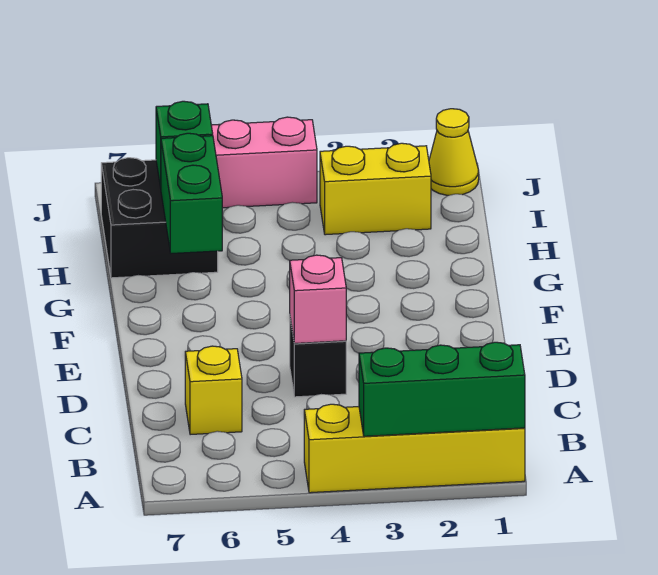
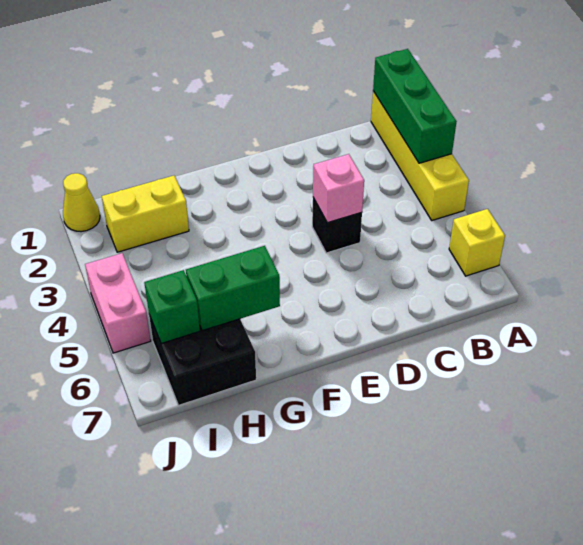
yellow 1x1 brick [185,346,242,435] -> yellow 1x1 brick moved to [449,209,505,276]
yellow 1x2 brick [320,143,431,235] -> yellow 1x2 brick turned to [102,176,189,252]

